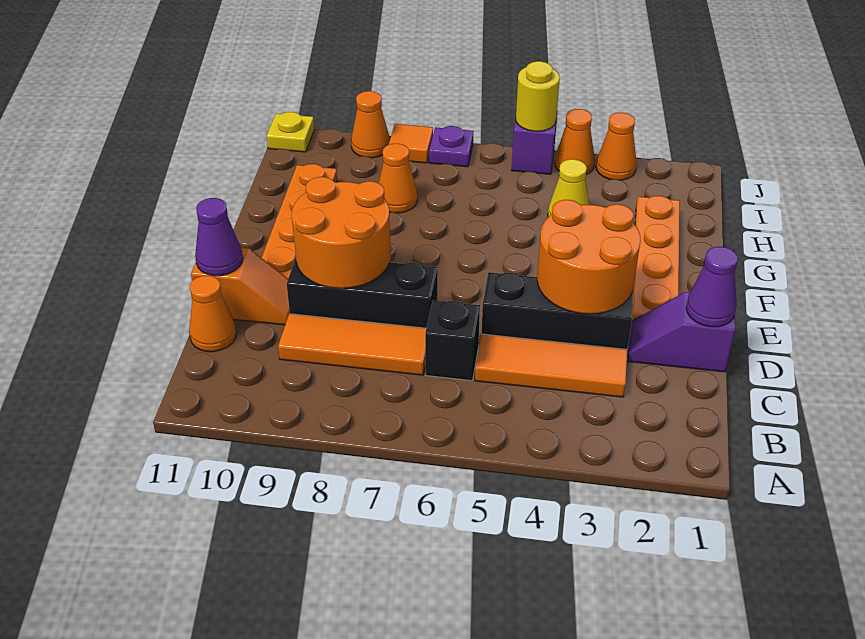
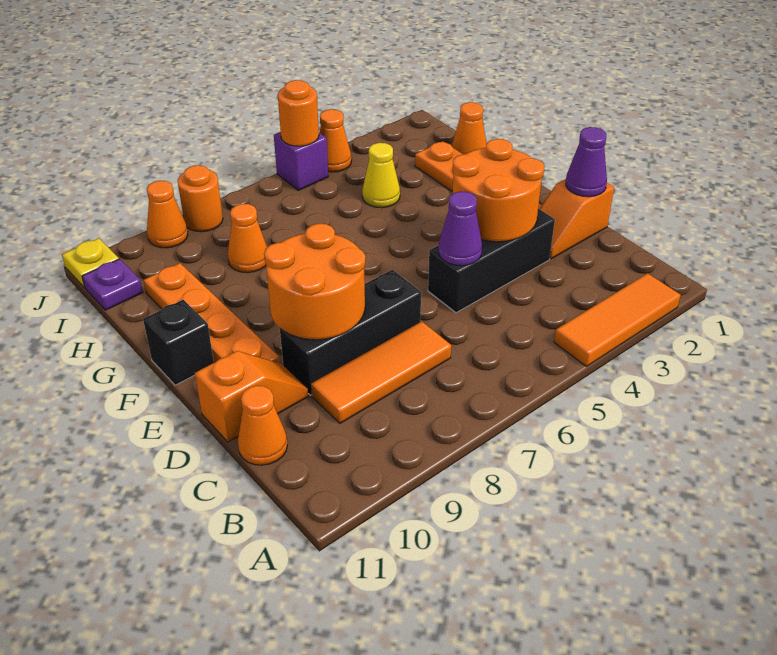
orange 1x3 tile [475,334,627,397] -> orange 1x3 tile moved to [554,273,681,366]
black 1x1 brick [425,300,480,381] -> black 1x1 brick moved to [143,300,214,385]
purple 1x2 slope [628,292,735,372] -> orange 1x2 slope [540,179,614,259]
purple 1x1 cone [195,198,243,276] -> purple 1x1 cone moved to [438,191,482,266]
orange 1x1 cone [596,113,637,180] -> orange 1x1 cone moved to [452,102,486,154]
yellow 1x1 round brick [516,61,560,131] -> orange 1x1 round brick [278,80,319,146]
purple 1x1 plate [429,126,473,167] -> purple 1x1 plate moved to [82,259,143,310]
orange 1x1 tile [389,124,433,163] -> orange 1x1 round brick [178,165,223,232]

